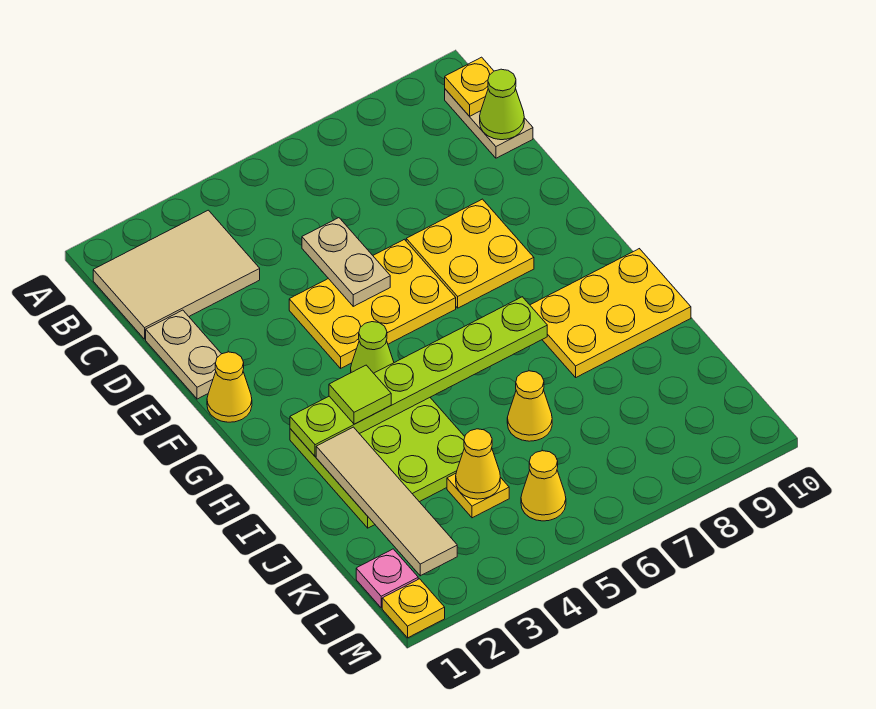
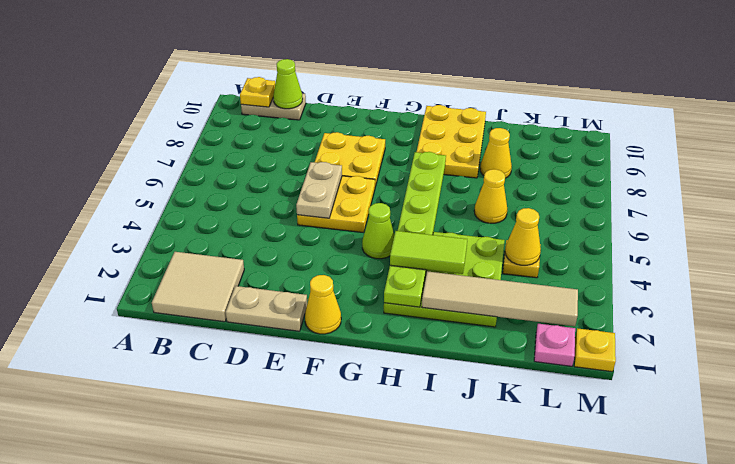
tan 2x3 tile [93,210,260,339] -> tan 2x2 tile [152,252,244,322]
tan 1x2 plate [302,218,390,306] -> tan 1x2 plate turned to [296,162,342,218]
yellow 2x3 plate [289,239,456,368] -> yellow 2x2 plate [297,176,375,233]
lime 1x1 tile [329,365,391,424] -> lime 1x2 tile [390,231,467,274]
yellow 1x1 cone [521,451,566,521] -> yellow 1x1 cone moved to [480,128,512,178]

